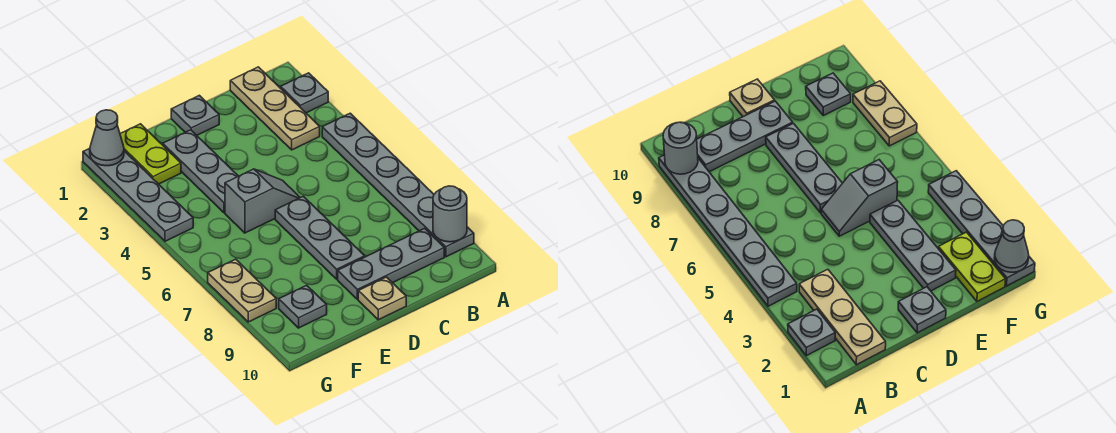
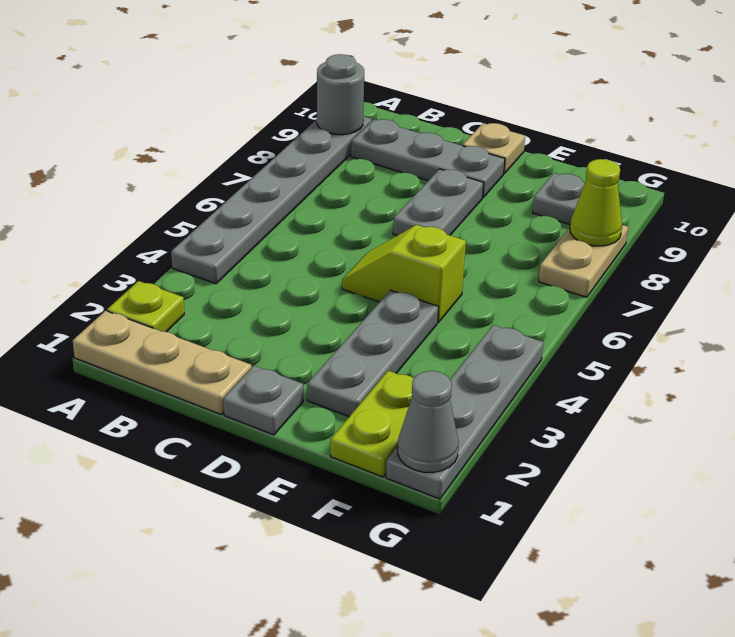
grey 1x1 plate [281,73,328,113] -> lime 1x1 plate [107,281,184,332]
tan 1x3 plate [230,67,320,150] -> tan 1x3 plate turned to [73,311,251,415]
grey 1x2 slope [225,169,300,233] -> lime 1x2 slope [342,225,466,322]
grey 1x3 plate [275,196,365,279] -> grey 1x2 plate [393,169,484,236]
none -> lime 1x1 cone [570,159,622,246]

